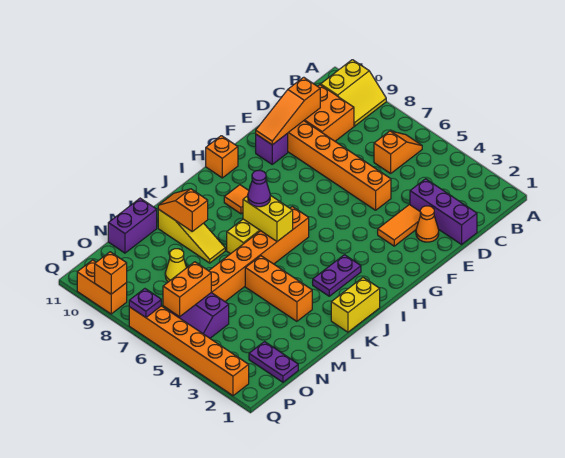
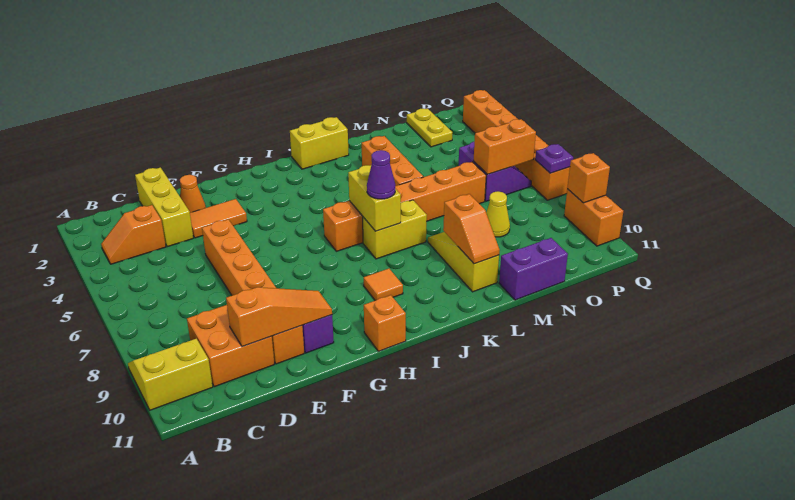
orange 1x2 slope [374,131,422,174] -> orange 1x2 slope moved to [101,205,166,264]
purple 1x3 brick [410,179,477,244] -> yellow 1x3 brick [135,167,193,247]
purple 1x2 plate [313,255,361,296] -> none
purple 1x2 plate [249,342,298,382] -> yellow 1x2 plate [407,108,452,147]

